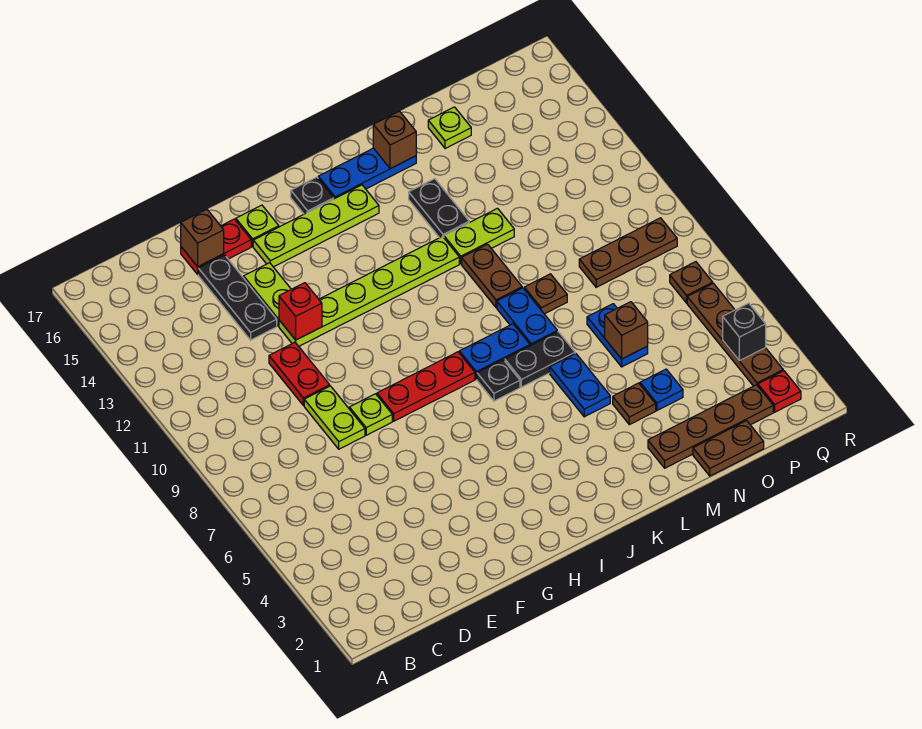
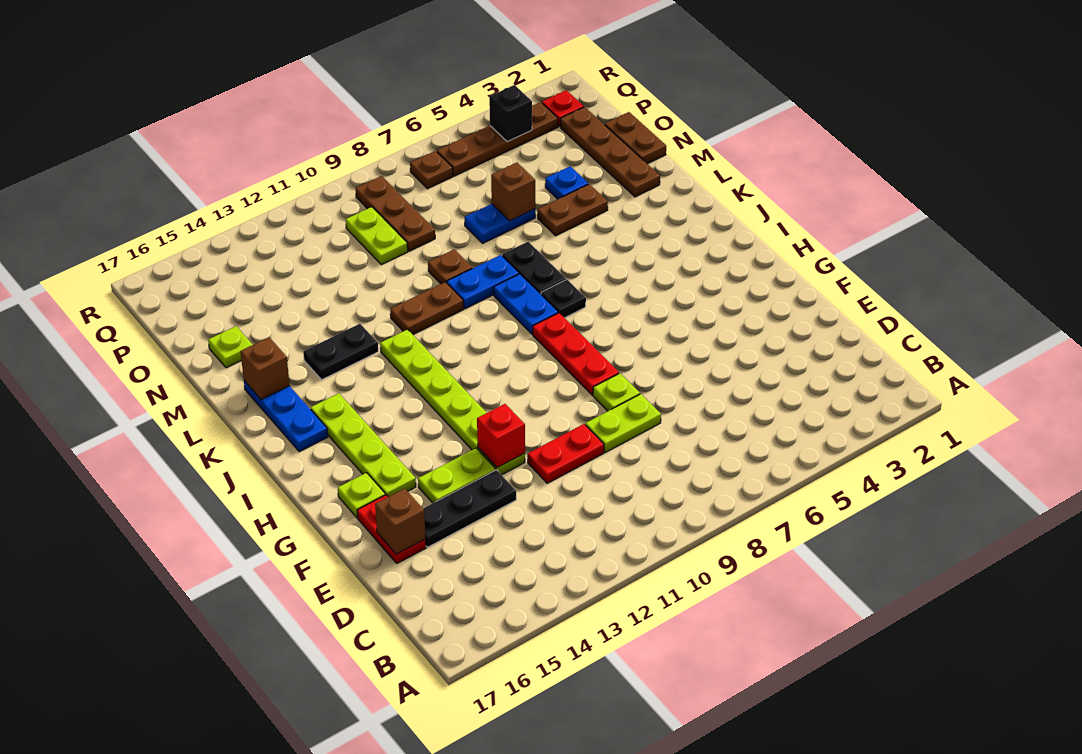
black 1x1 plate [291,177,334,214] -> none
blue 1x2 plate [550,354,610,417] -> none
lime 1x2 plate [444,208,514,264] -> lime 1x2 plate moved to [346,207,408,265]
brown 1x1 plate [613,383,656,425] -> brown 1x2 plate [537,184,608,236]

